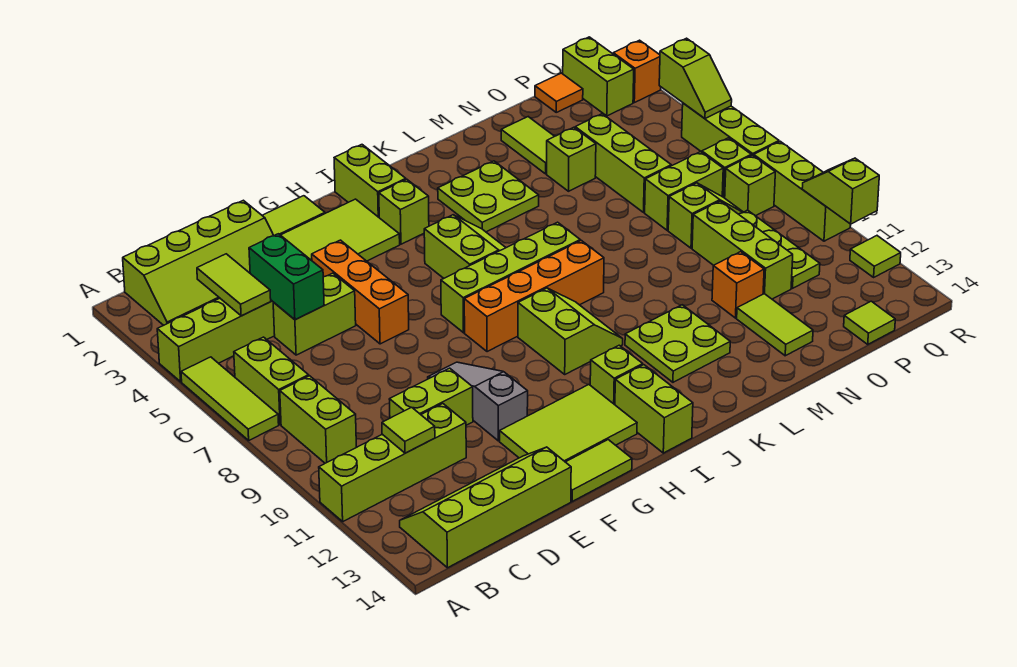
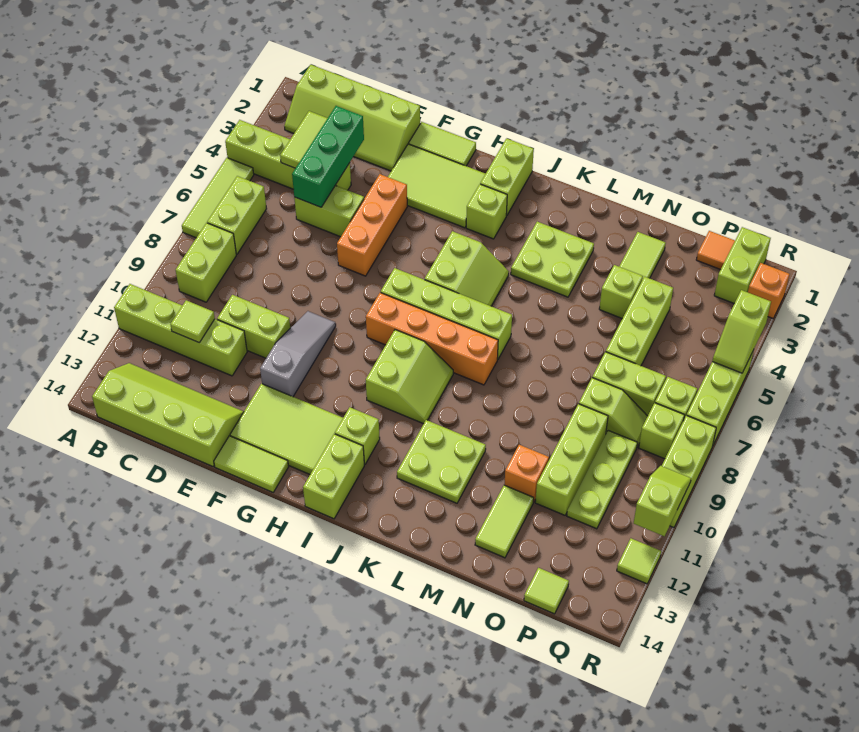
green 1x2 brick [249,234,324,320] -> green 1x3 brick [292,106,364,207]

